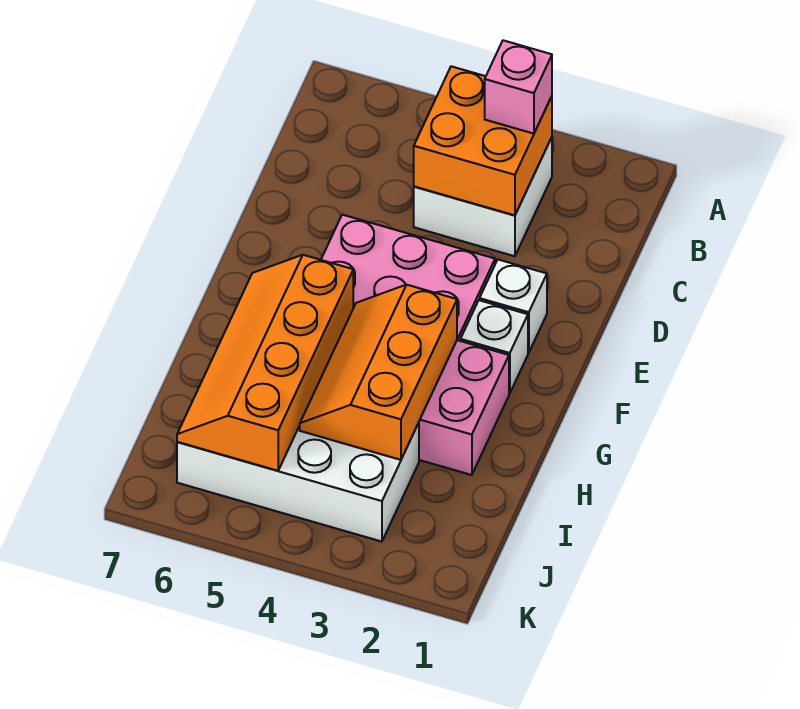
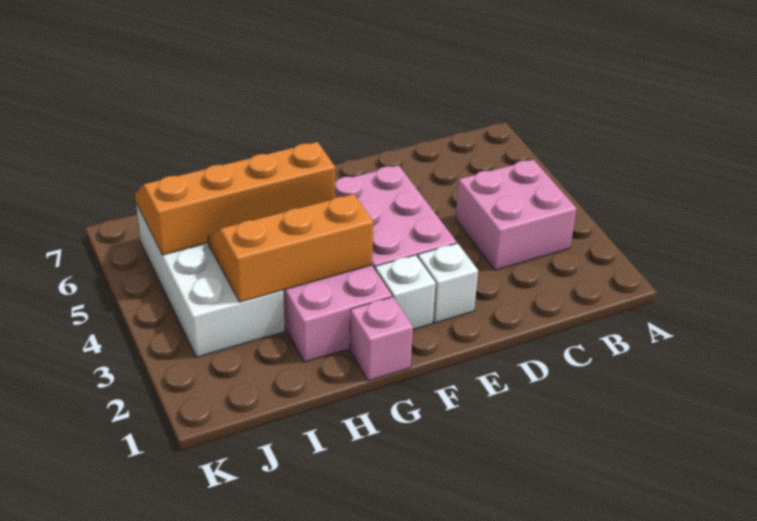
white 2x2 brick [414,137,552,256] -> pink 2x2 brick [456,160,576,270]
orange 2x2 brick [414,66,552,215] -> none
pink 1x1 brick [485,40,552,134] -> pink 1x1 brick moved to [350,297,413,381]

